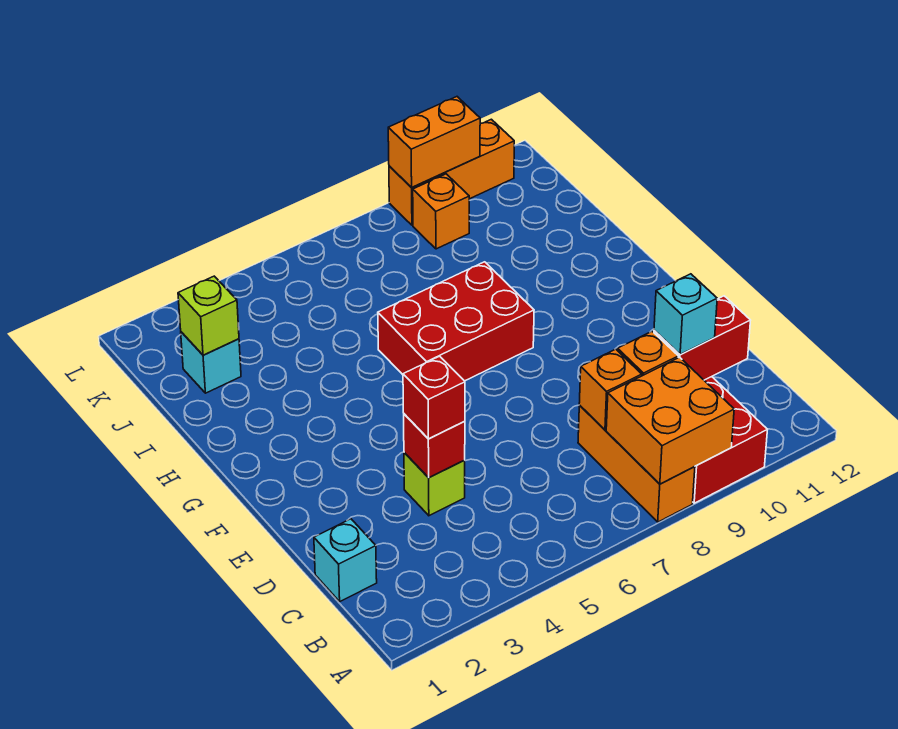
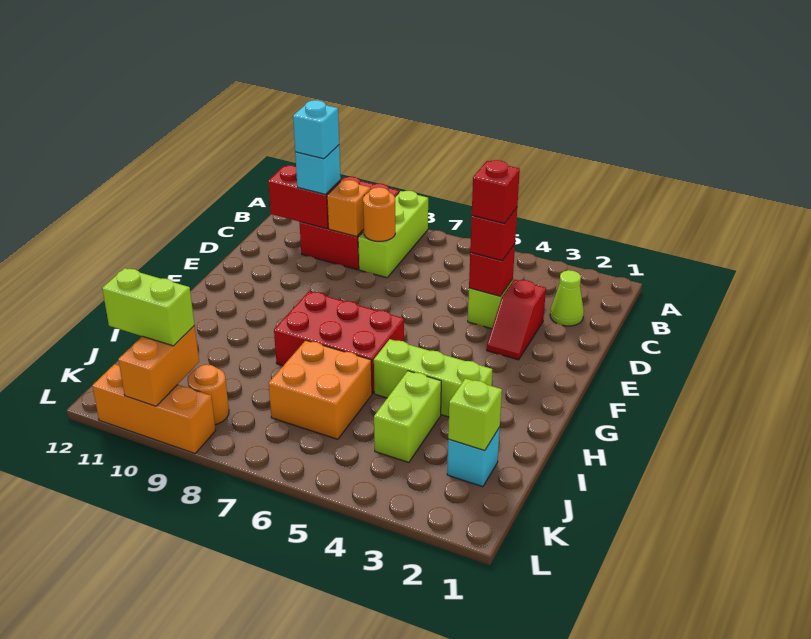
orange 1x3 brick [578,405,695,522] -> lime 1x3 brick [358,191,428,278]
orange 2x2 brick [606,357,734,484] -> orange 2x2 brick moved to [269,340,372,439]
cyan 1x1 brick [314,519,377,601] -> cyan 1x1 brick moved to [293,100,339,159]
none -> lime 1x1 cone [550,270,584,326]
orange 1x1 brick [579,349,642,430] -> orange 1x1 round brick [363,187,395,242]
none -> red 1x2 slope [487,279,546,360]
none -> red 1x1 brick [472,160,520,224]
none -> lime 1x3 brick [374,339,492,417]
none -> lime 1x2 brick [374,371,441,463]
orange 1x1 brick [413,174,469,249] -> orange 1x1 round brick [188,365,229,425]
none -> lime 1x2 brick [102,268,194,346]
orange 1x2 brick [388,97,480,188] -> orange 1x2 brick turned to [118,326,199,406]

